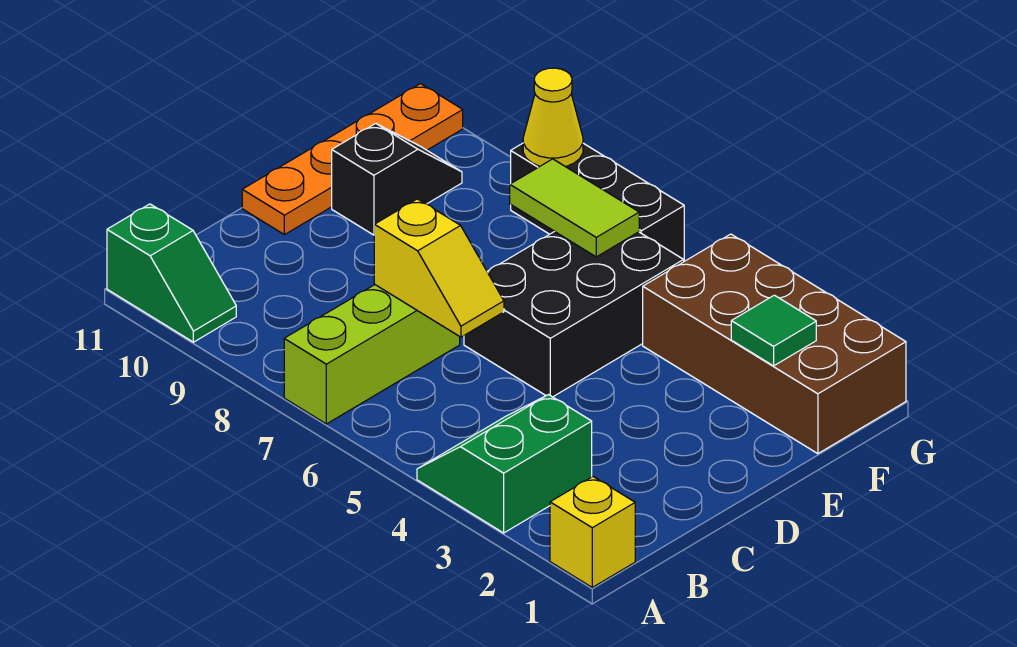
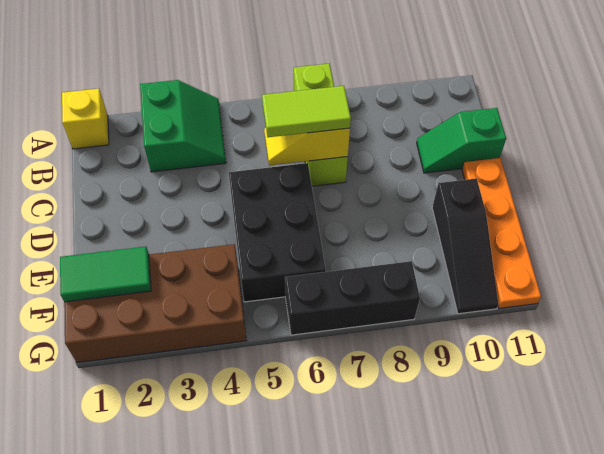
green 1x2 slope [107,204,236,342] -> green 1x2 slope moved to [417,108,506,173]
black 1x2 slope [332,124,462,235] -> black 1x3 slope [432,178,498,314]
green 1x1 tile [731,295,816,366] -> green 1x2 tile [60,246,151,302]
lime 1x2 tile [510,159,639,257] -> lime 1x2 tile moved to [262,86,351,137]
yellow 1x1 cone [523,68,583,167] -> none

